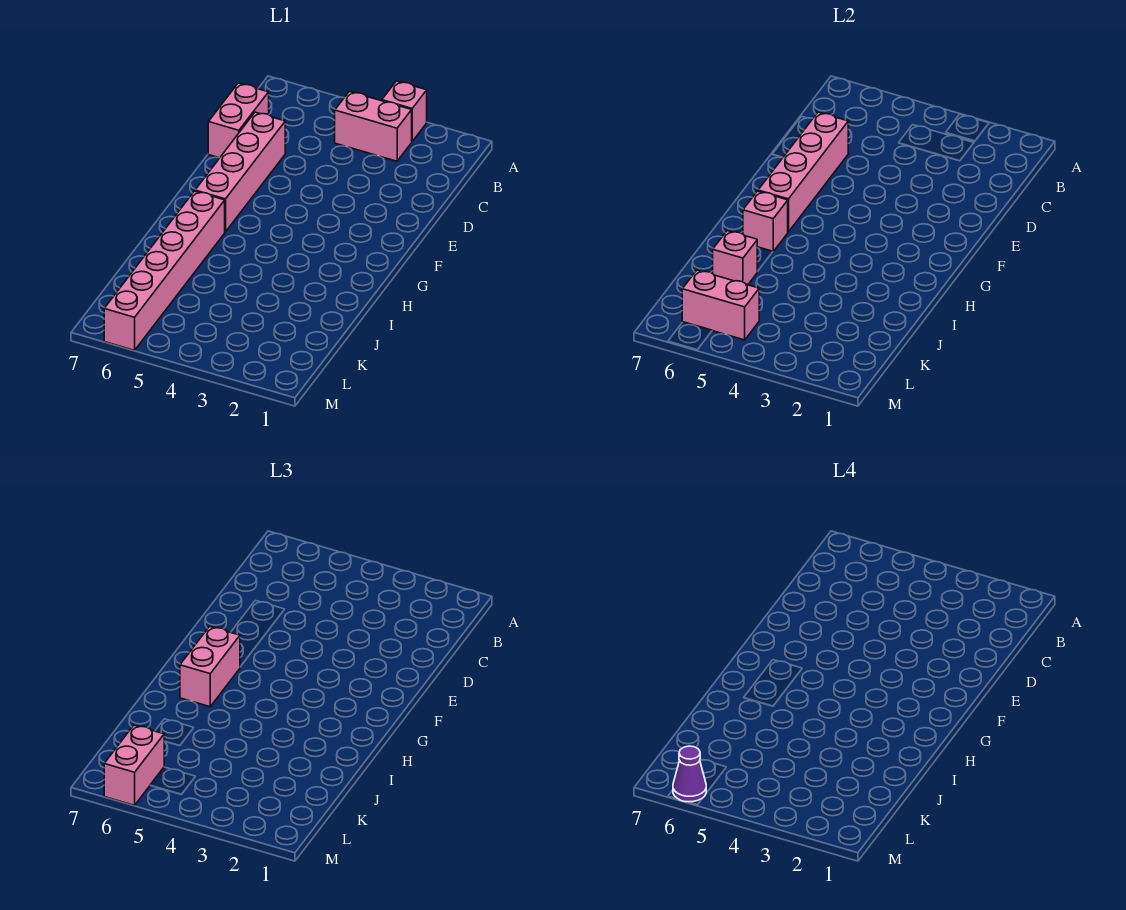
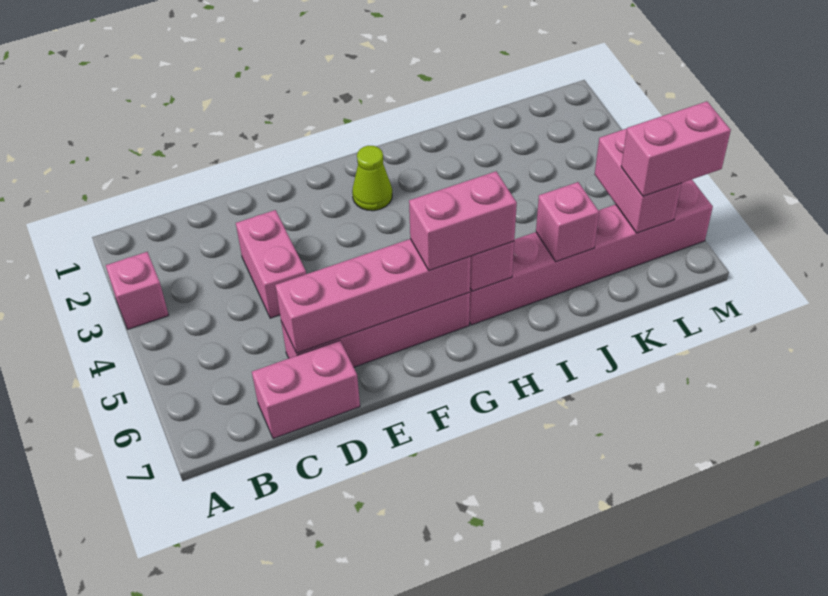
pink 1x2 brick [335,91,412,161] -> pink 1x2 brick moved to [236,210,306,318]
none -> lime 1x1 cone [352,146,392,211]
purple 1x1 cone [673,746,706,802] -> none

